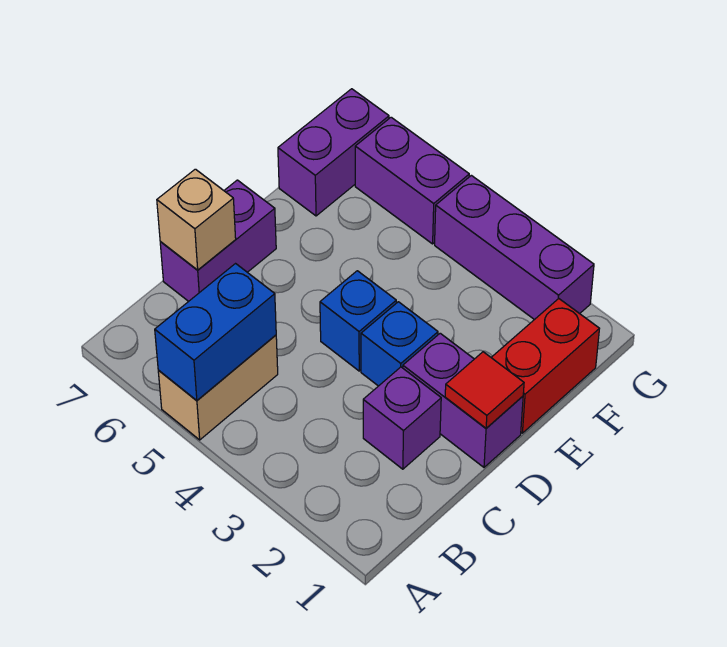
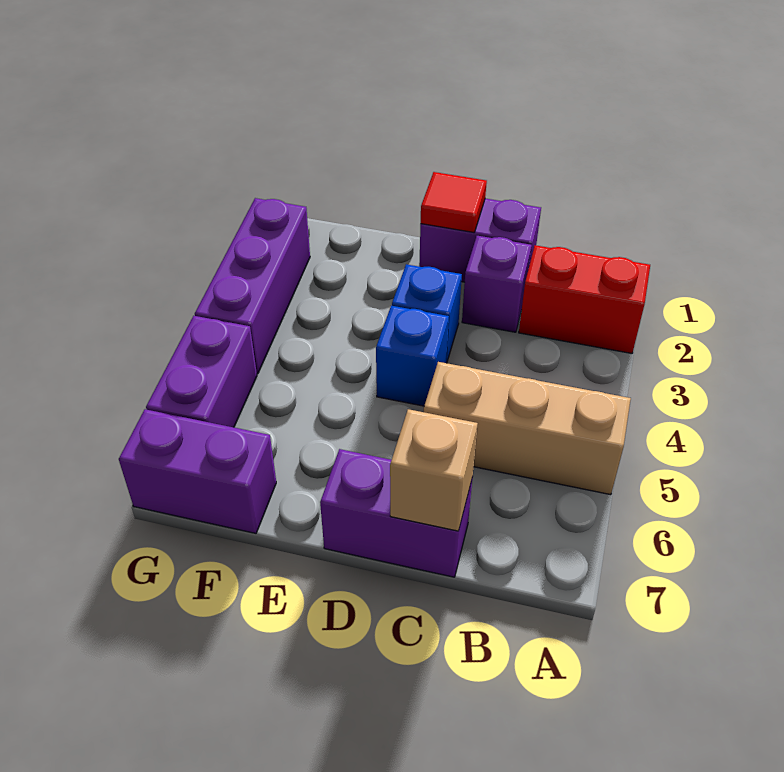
tan 1x2 brick [158,335,278,440] -> tan 1x3 brick [424,362,631,495]
blue 1x2 brick [155,264,276,400] -> none
purple 1x2 brick [403,333,523,467] -> purple 1x2 brick turned to [419,199,541,282]
red 1x2 brick [491,299,599,433] -> red 1x2 brick moved to [519,245,650,353]

